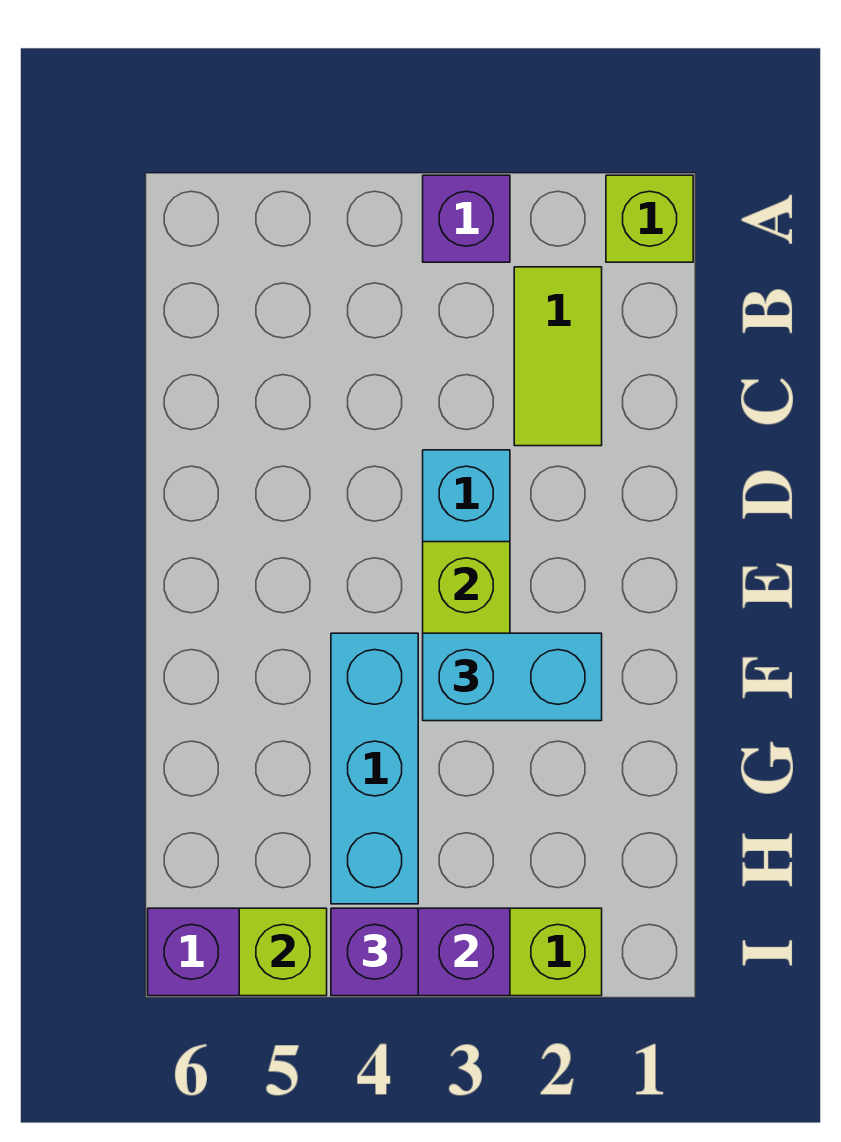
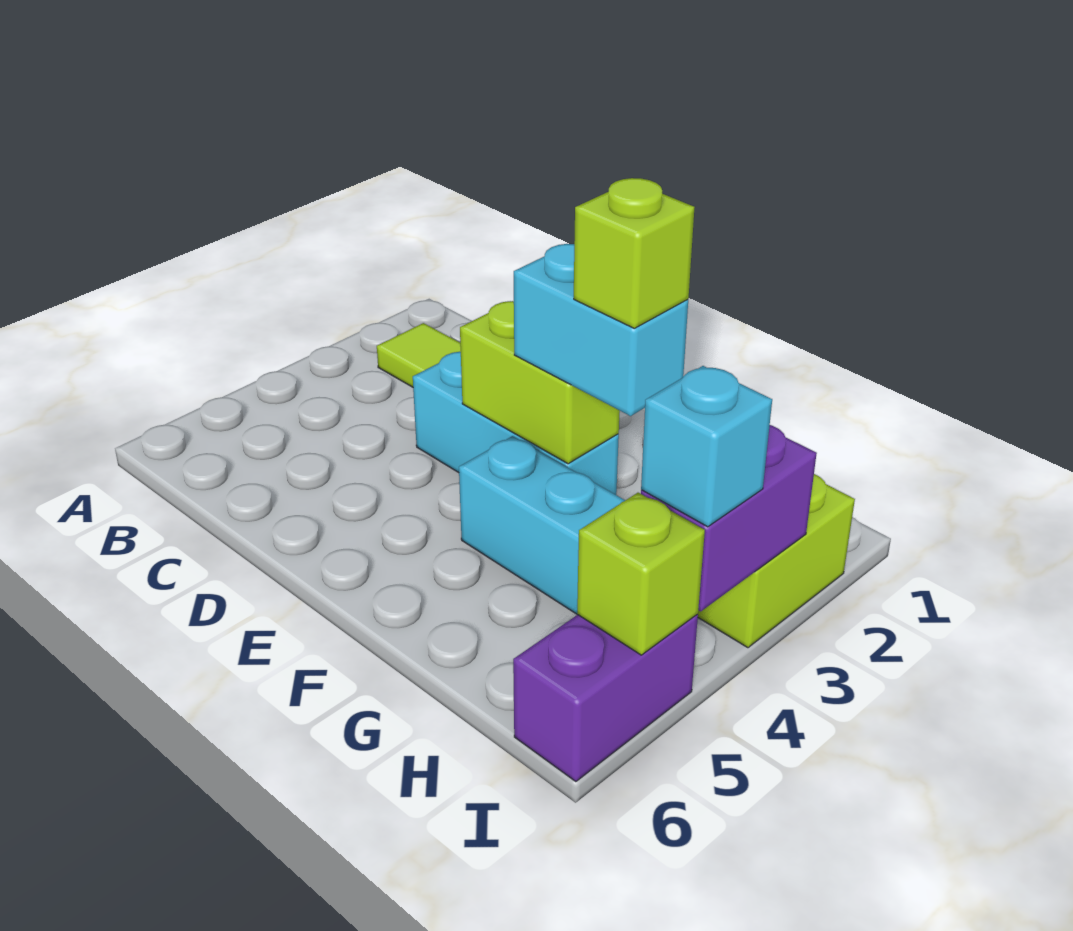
lime 1x1 brick [606,175,693,262] -> lime 1x1 brick moved to [574,178,695,328]
purple 1x1 brick [423,175,510,262] -> none
cyan 1x2 brick [423,633,602,721] -> cyan 1x2 brick turned to [514,244,688,416]
purple 1x1 brick [331,908,418,996] -> cyan 1x1 brick [641,366,772,527]

